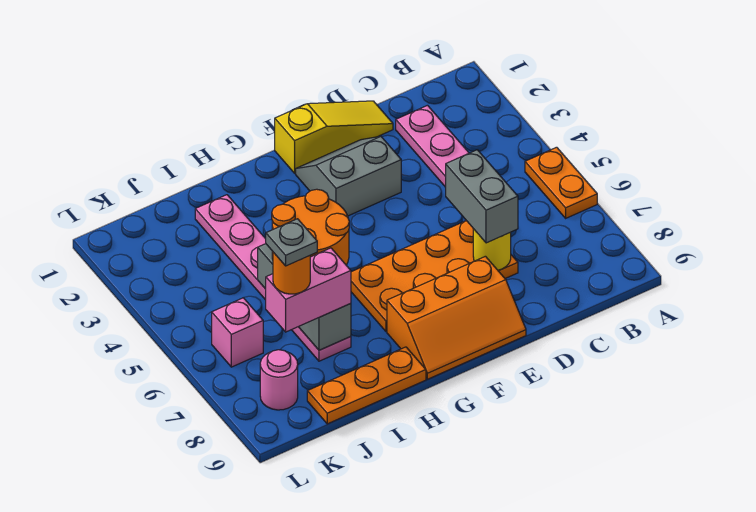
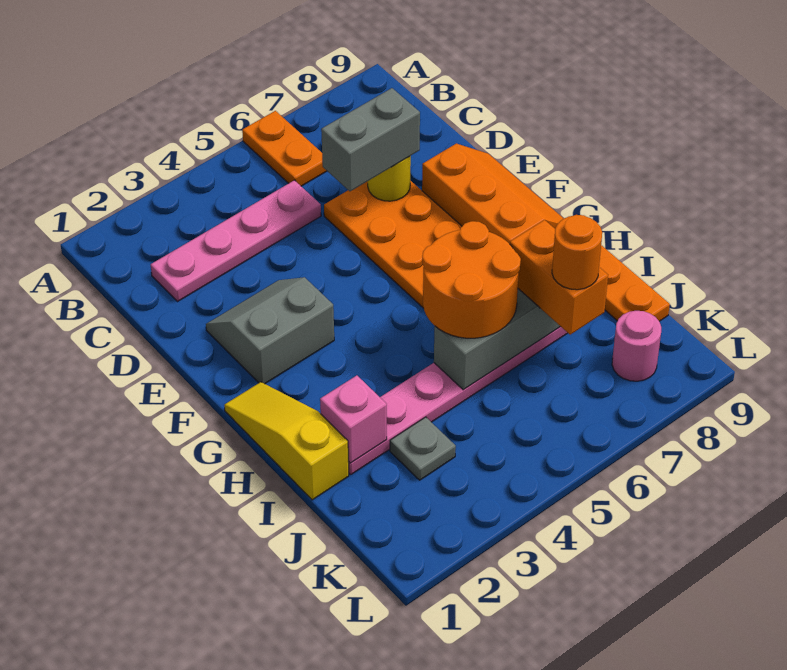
orange 1x2 plate [525,147,597,218] -> orange 1x2 plate turned to [242,111,327,186]
yellow 1x3 slope [275,101,393,173] -> yellow 1x3 slope moved to [224,382,349,500]
grey 2x2 slope [296,136,401,216] -> grey 2x2 slope turned to [206,277,334,384]
pink 1x2 brick [266,248,351,332] -> orange 1x2 brick [510,220,608,335]
grey 1x1 plate [266,219,317,266] -> grey 1x1 plate moved to [390,417,456,480]
pink 1x1 brick [212,298,263,367] -> pink 1x1 brick moved to [320,375,387,463]

